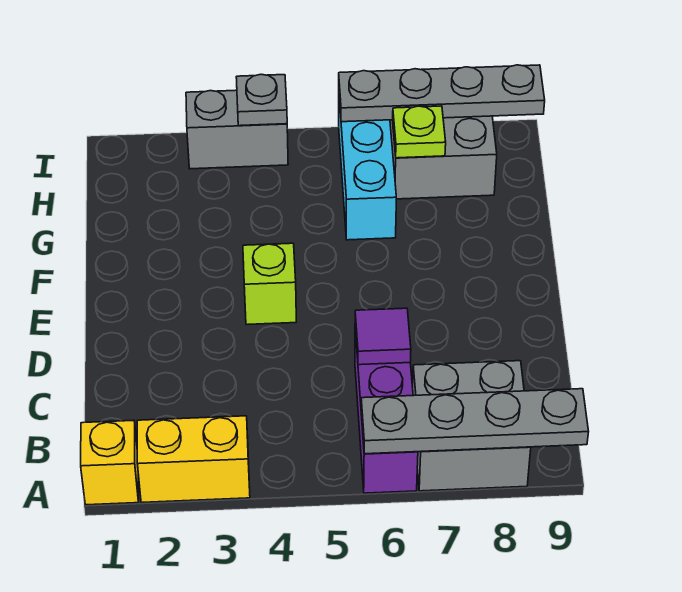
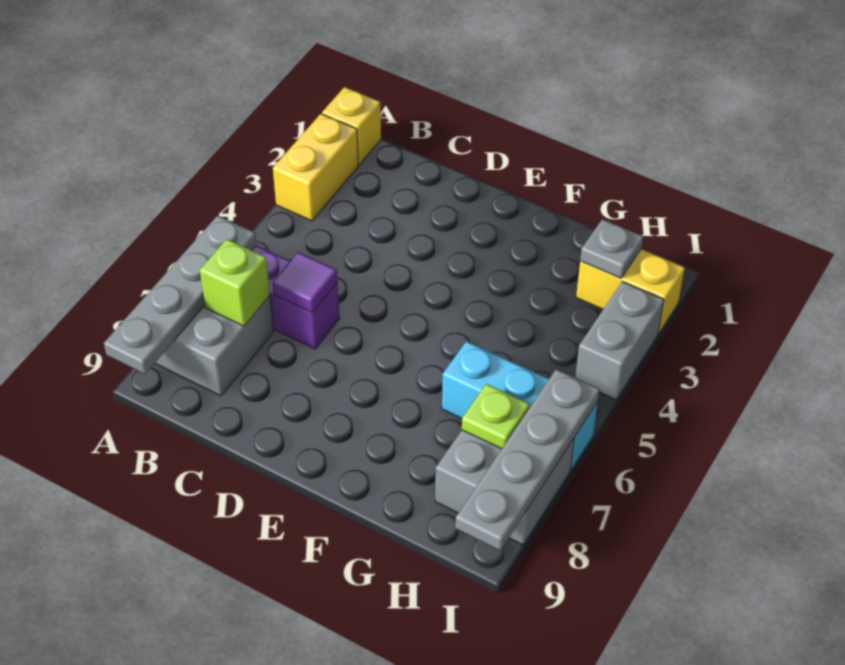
lime 1x1 brick [243,243,296,325] -> lime 1x1 brick moved to [200,239,270,326]
none -> yellow 1x2 brick [576,249,685,334]
grey 1x1 plate [236,74,287,126] -> grey 1x1 plate moved to [580,219,643,278]

